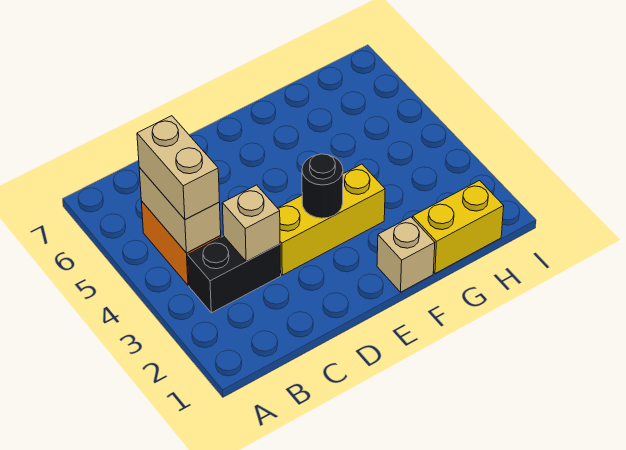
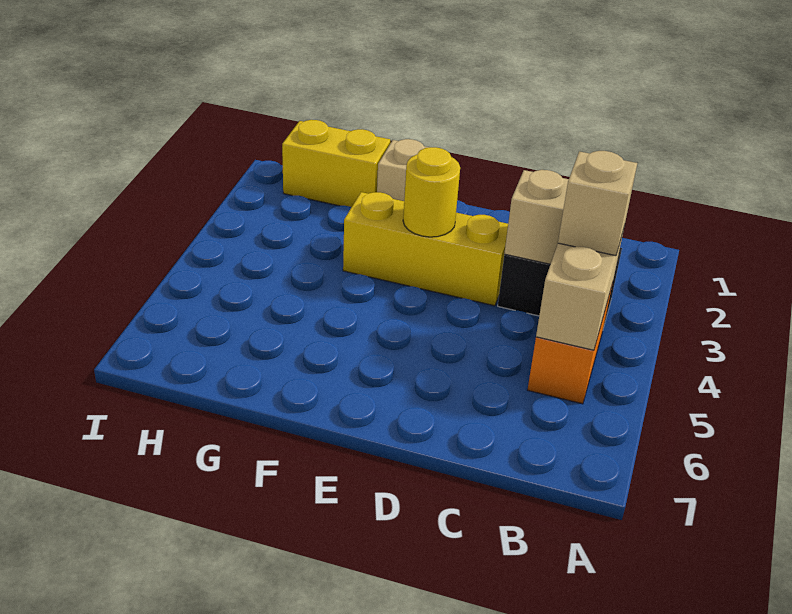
tan 1x2 brick [137,116,220,220] -> tan 1x1 brick [558,151,637,256]
black 1x1 round brick [302,154,343,218] -> yellow 1x1 round brick [403,147,460,237]

